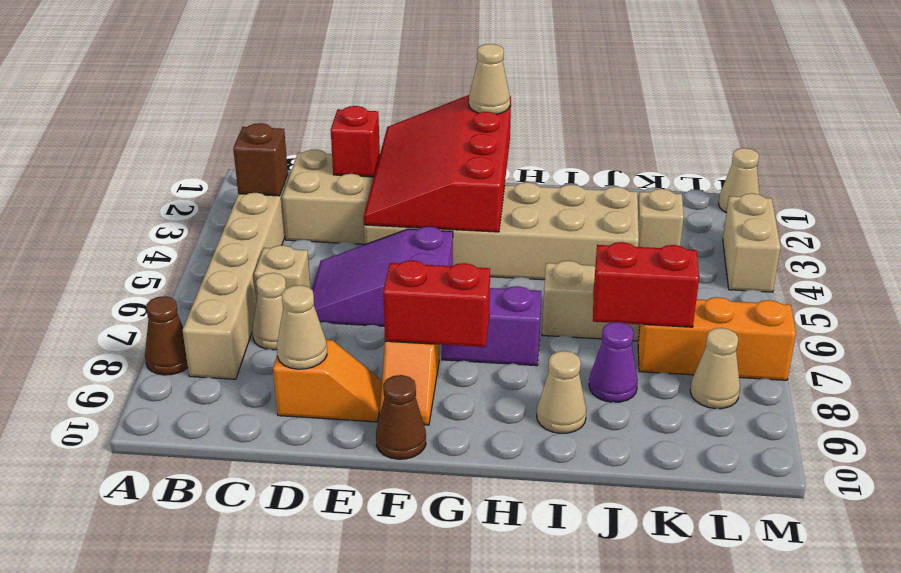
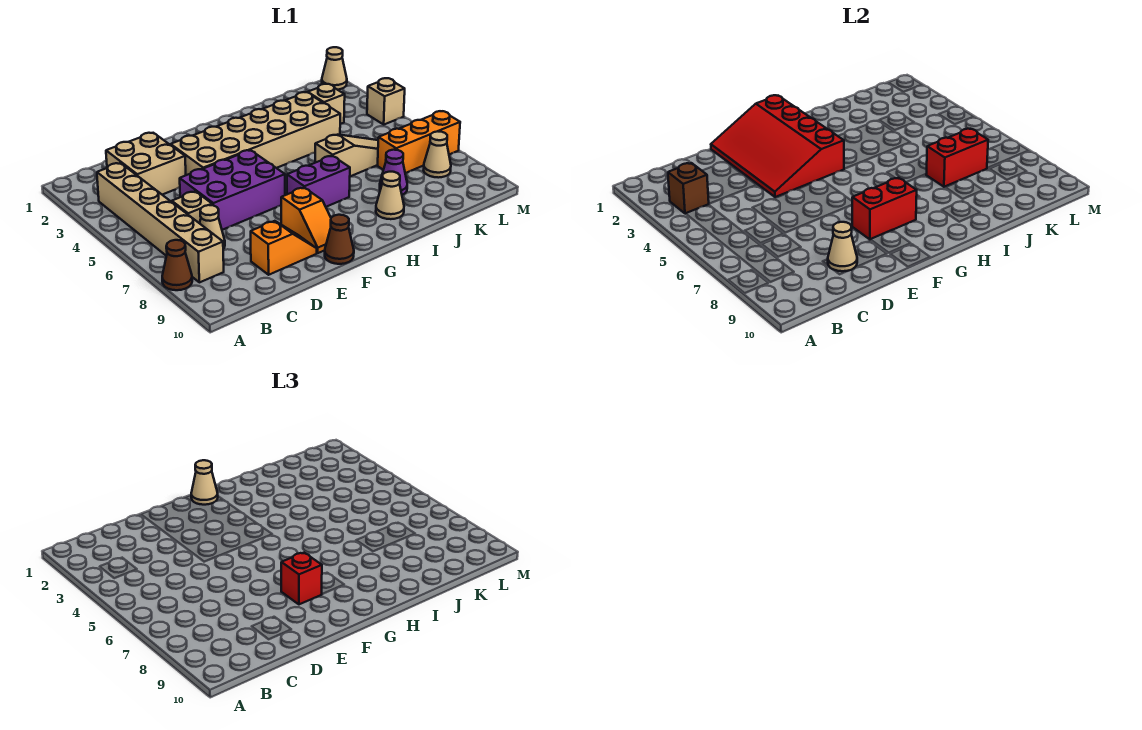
red 1x1 brick [331,106,380,177] -> red 1x1 brick moved to [281,553,322,604]
purple 2x3 slope [312,227,453,326] -> purple 2x3 brick [180,150,285,230]
tan 1x2 brick [723,193,781,292] -> tan 1x1 brick [367,78,405,124]

